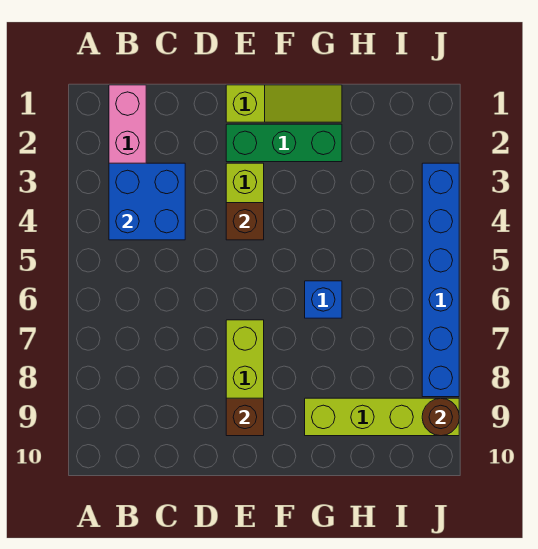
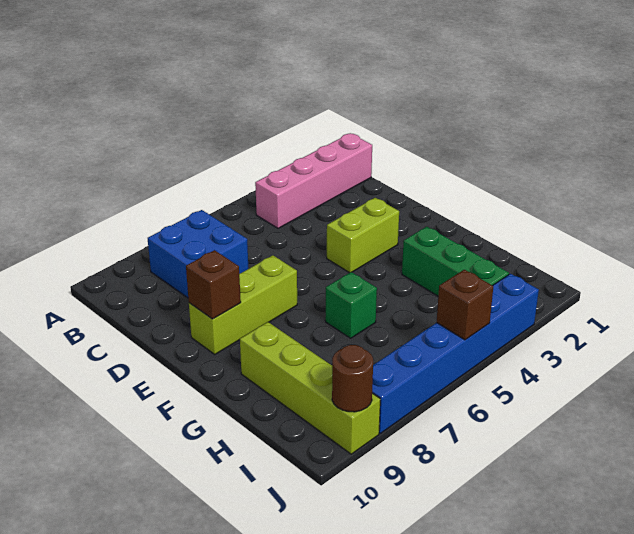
blue 2x2 brick [109,163,185,240] -> blue 2x2 brick moved to [148,210,248,298]
lime 1x3 slope [226,85,342,122] -> none
green 1x3 brick [226,124,342,162] -> green 1x3 brick moved to [402,227,509,296]
brown 1x1 brick [226,203,264,240] -> brown 1x1 brick moved to [437,270,493,340]
blue 1x1 brick [305,281,342,318] -> green 1x1 brick [325,272,377,338]

